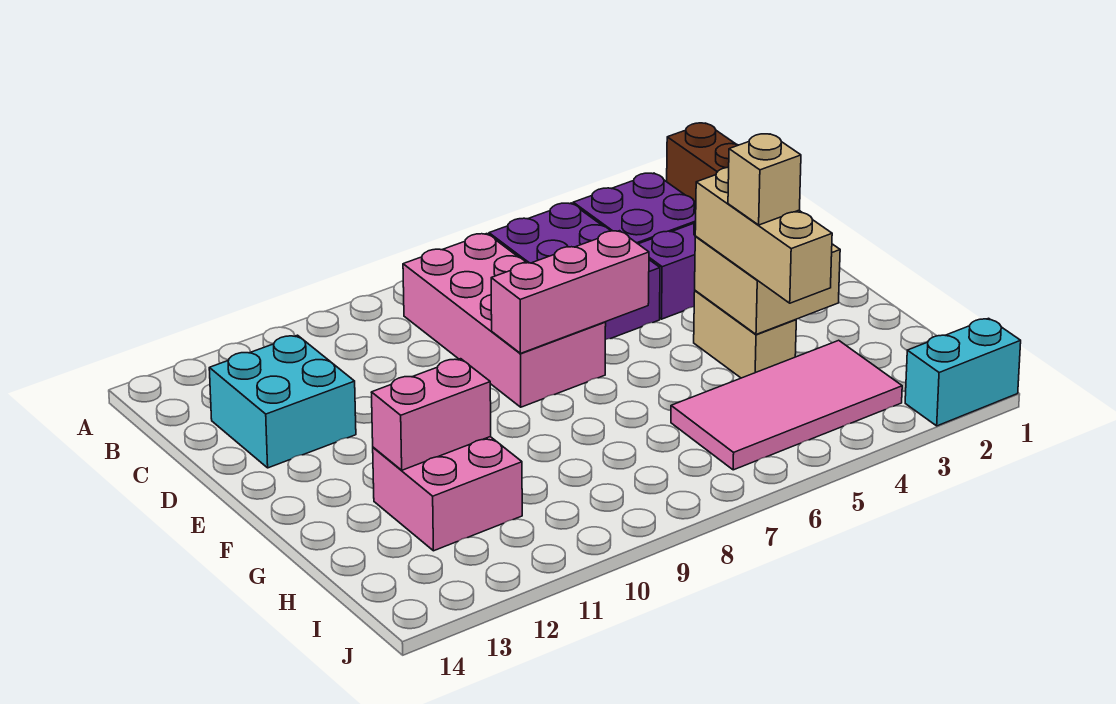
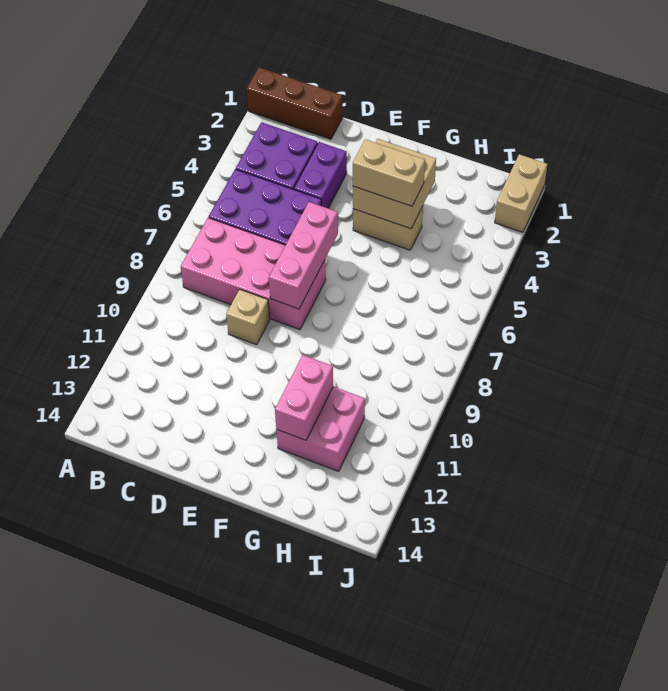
cyan 2x2 brick [209,335,356,468] -> none
tan 1x3 brick [695,167,832,303] -> tan 1x2 brick [353,139,425,206]
tan 1x1 brick [728,134,801,225] -> tan 1x1 brick moved to [226,289,270,345]
pink 2x4 tile [671,340,902,470] -> none
cyan 1x2 brick [905,318,1021,426] -> tan 1x2 brick [495,154,547,232]

